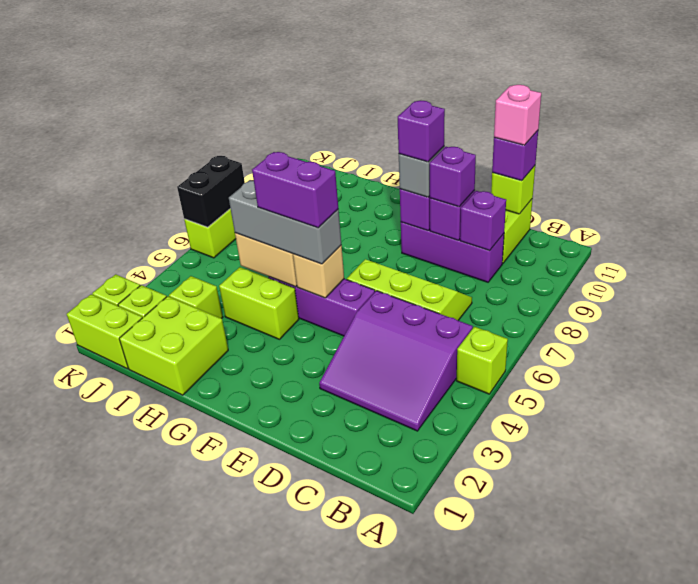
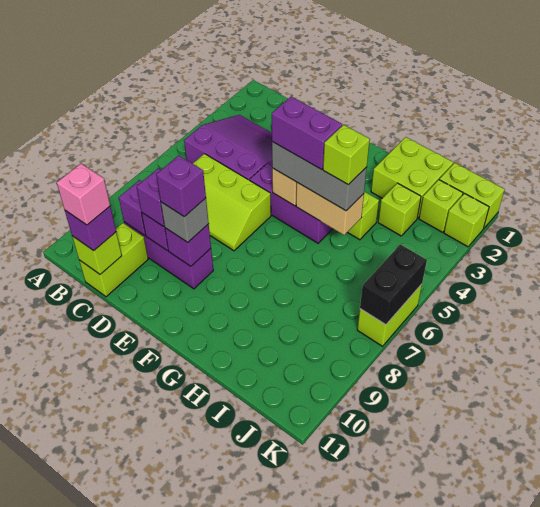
lime 1x1 brick [457,327,508,394] -> lime 1x1 brick moved to [323,125,370,185]

